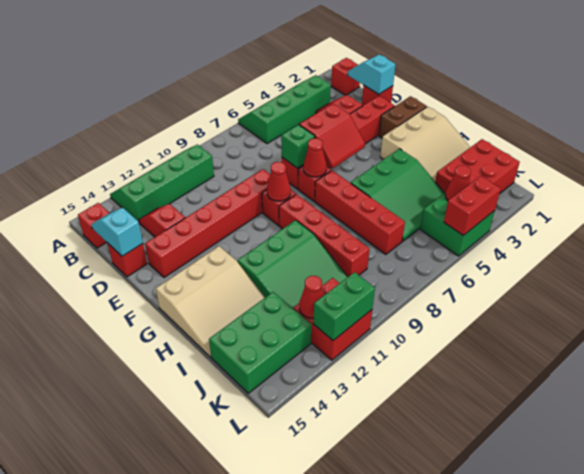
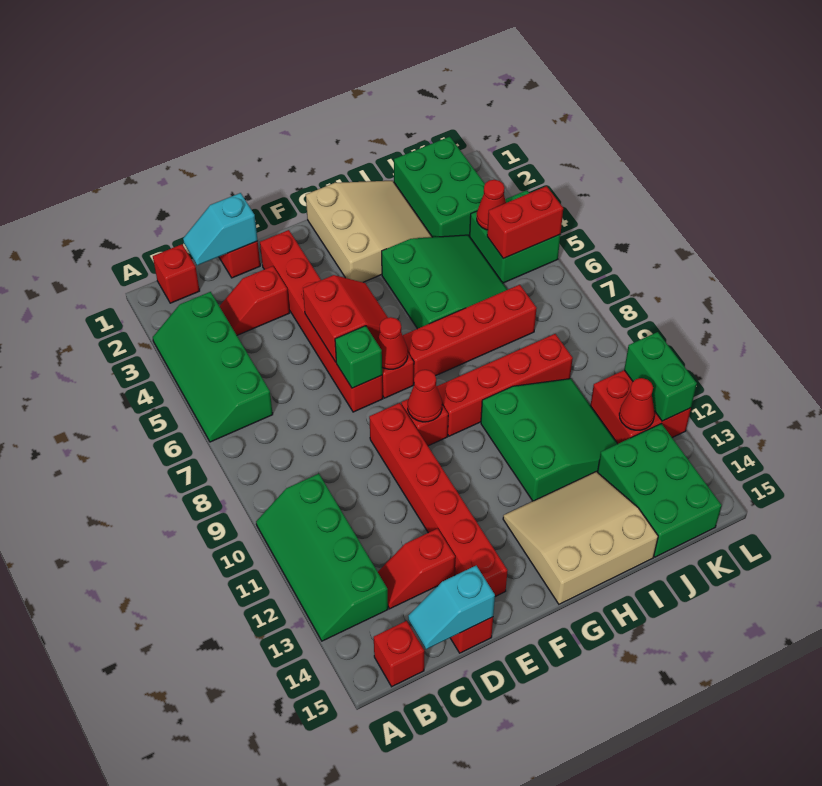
brown 1x2 brick [379,96,427,138] -> none
tan 3x3 slope [156,246,265,357] -> tan 3x3 slope turned to [503,472,658,604]
red 2x3 brick [435,139,520,194] -> green 2x3 brick [394,137,485,237]
red 1x2 brick [444,176,501,235] -> red 1x2 brick turned to [487,186,563,259]

